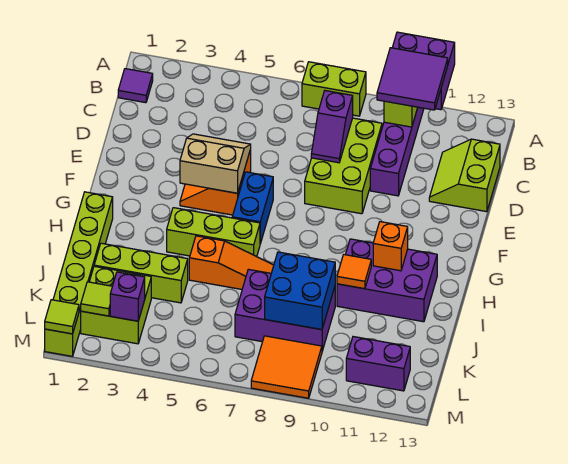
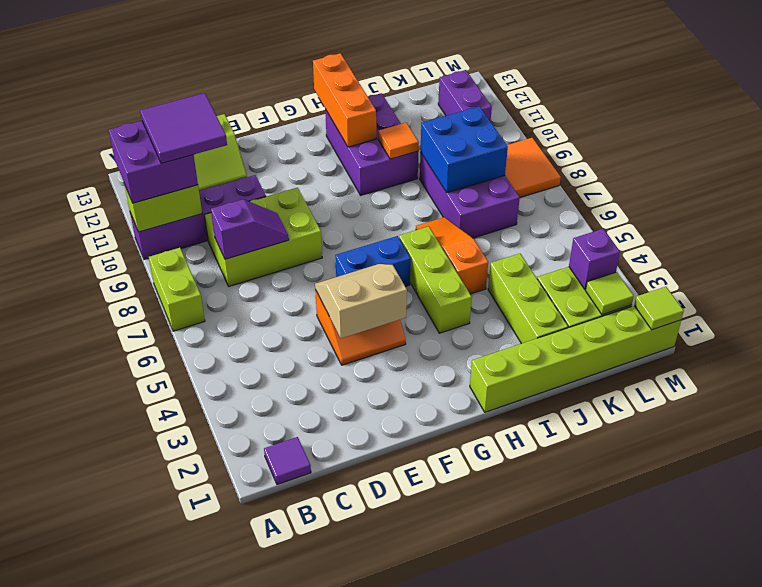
tan 2x2 slope [180,134,251,193] -> tan 2x2 slope turned to [315,264,407,338]
orange 1x1 brick [373,222,408,271] -> orange 1x3 brick [313,53,376,147]

